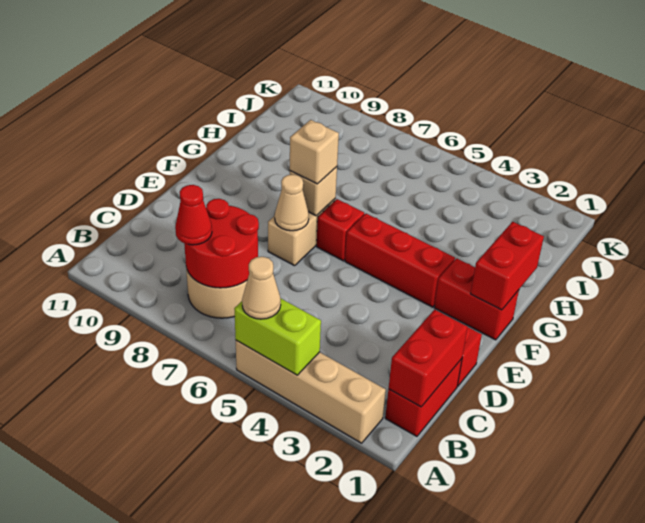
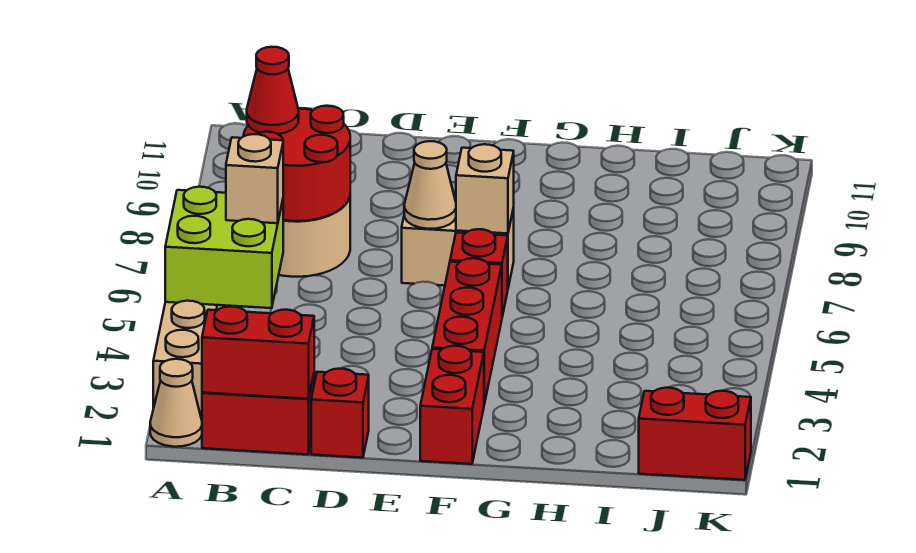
lime 1x2 brick [234,299,321,375] -> lime 2x2 brick [165,187,283,308]
tan 1x1 cone [242,257,281,319] -> tan 1x1 cone moved to [150,359,202,447]
red 1x2 brick [471,222,544,310] -> red 1x2 brick moved to [639,388,751,480]
tan 1x1 brick [290,120,339,184] -> tan 1x1 brick moved to [226,134,283,223]

